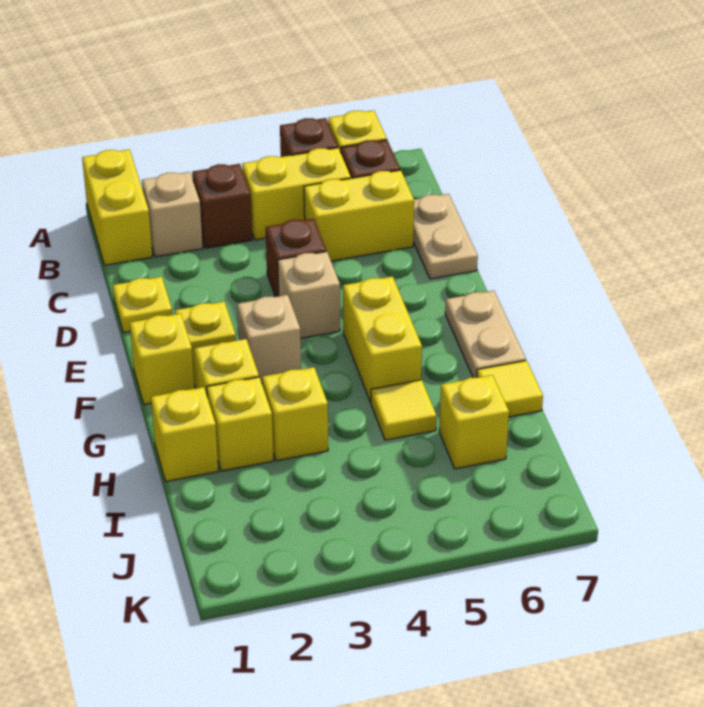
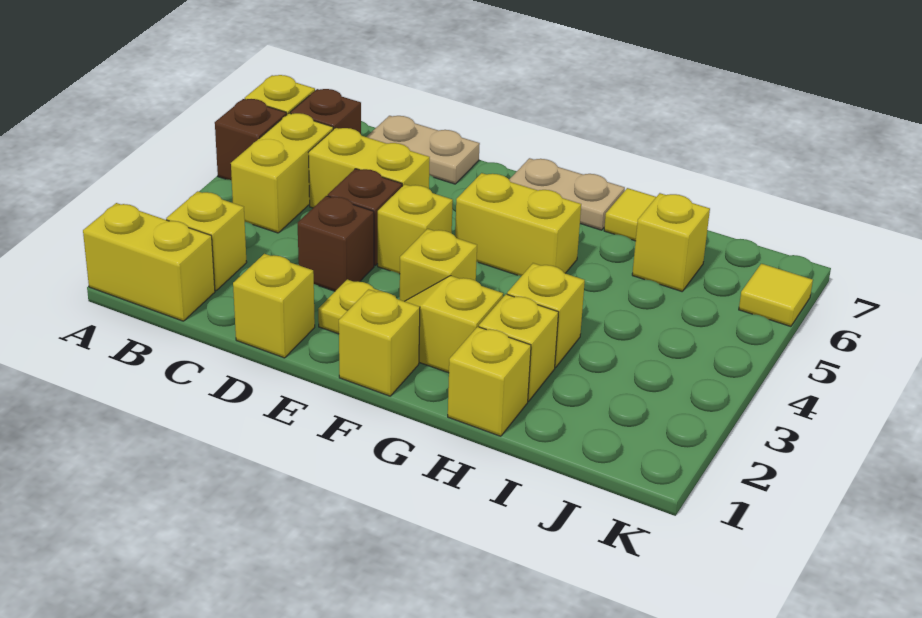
tan 1x1 brick [142,172,203,257] -> yellow 1x1 brick [166,191,247,290]
brown 1x1 brick [192,164,252,248] -> brown 1x1 brick moved to [298,196,374,291]
yellow 1x2 brick [304,170,414,261] -> yellow 1x2 brick turned to [308,128,430,208]
yellow 1x1 plate [113,277,172,333] -> yellow 1x1 brick [233,254,315,358]
tan 1x1 brick [278,252,340,338] -> yellow 1x1 brick [378,184,453,274]
tan 1x1 brick [237,295,301,383] -> yellow 1x1 brick [400,229,477,301]
yellow 1x1 tile [371,380,437,440] -> yellow 1x1 tile moved to [739,264,813,326]

